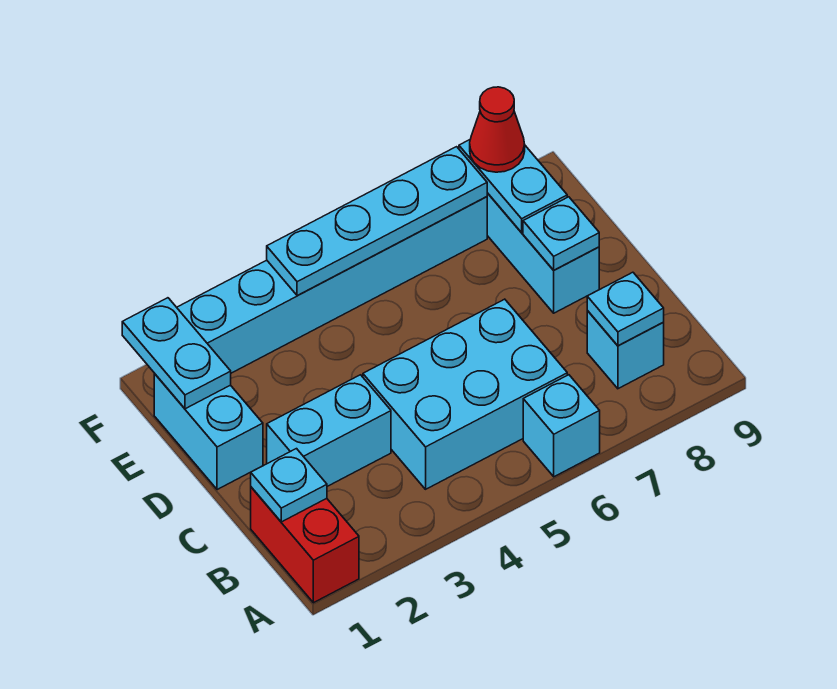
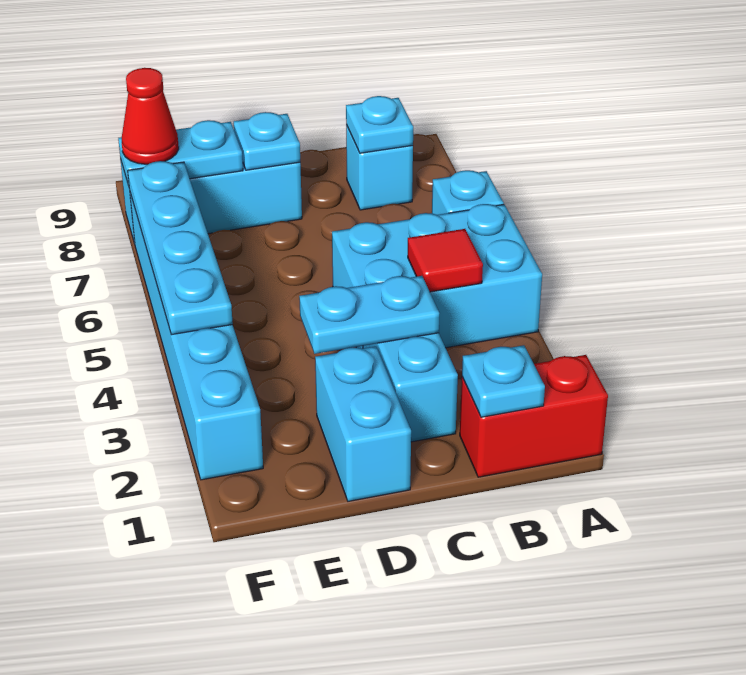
cyan 2x3 brick [363,299,567,489] -> cyan 2x3 brick turned to [332,204,542,349]
none -> red 1x1 tile [408,229,483,292]
cyan 1x2 brick [154,374,263,490] -> cyan 1x2 brick turned to [315,346,411,501]
cyan 1x2 plate [122,298,231,409] -> cyan 1x2 plate moved to [299,276,439,354]

